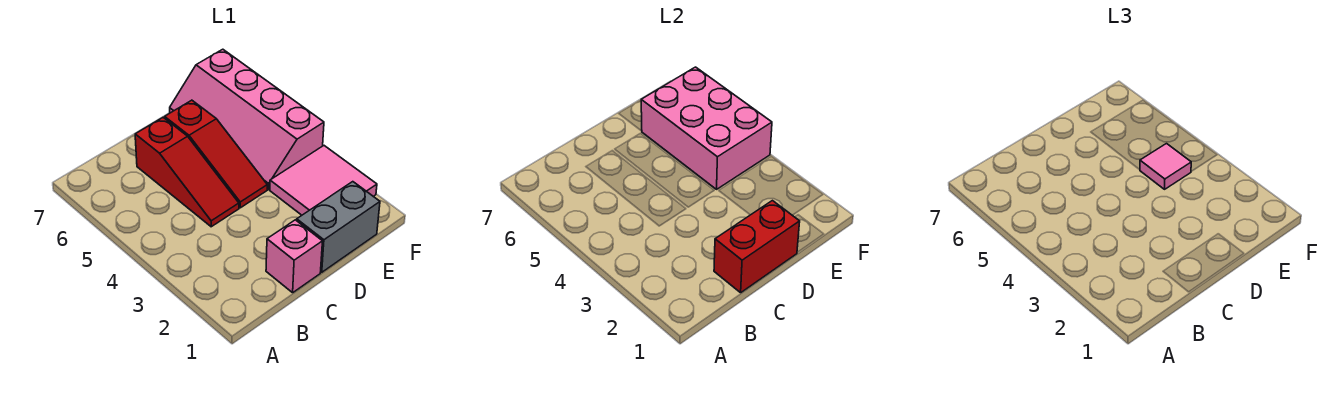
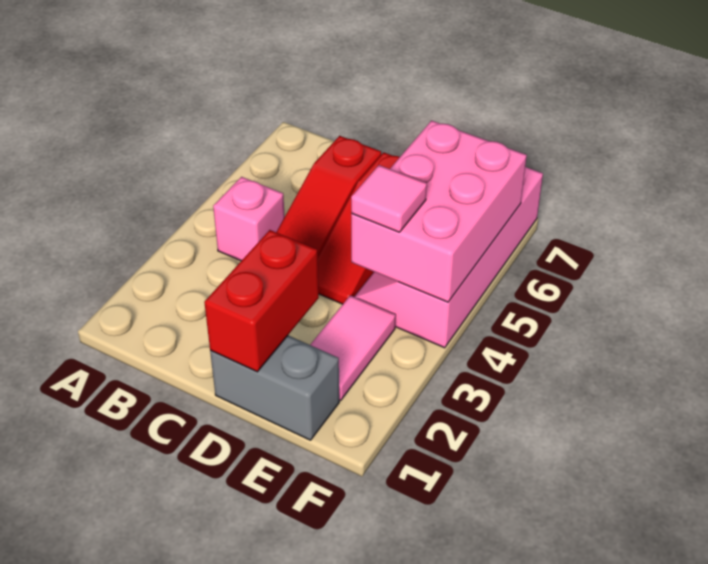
pink 1x1 brick [266,220,322,293] -> pink 1x1 brick moved to [213,177,285,261]
red 1x2 brick [714,201,800,293] -> red 1x2 brick turned to [204,230,319,372]
pink 2x2 tile [270,146,377,215] -> pink 1x2 tile [310,295,396,401]

